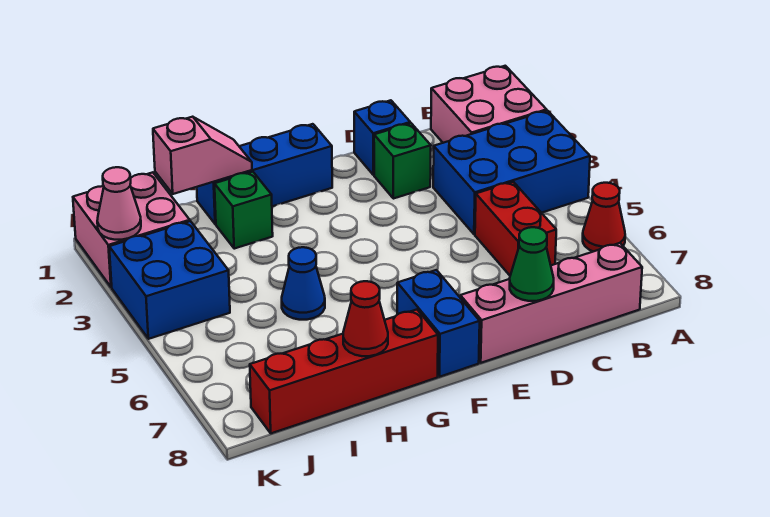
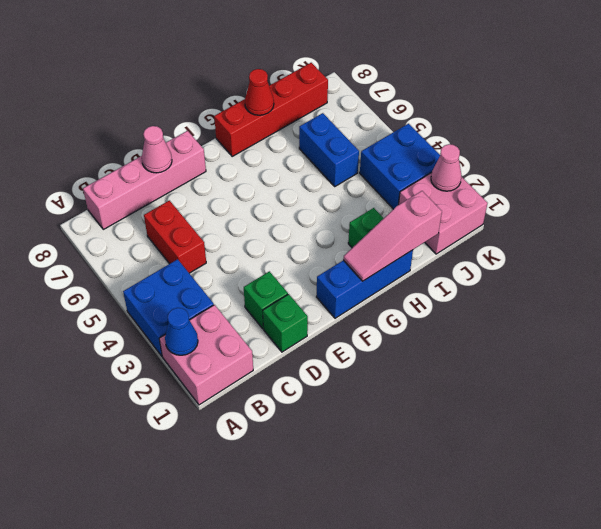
blue 2x3 brick [433,111,590,234] -> blue 2x2 brick [123,259,214,356]
red 1x1 cone [583,183,625,252] -> none
blue 1x1 brick [354,100,410,175] -> green 1x1 brick [263,294,308,352]
green 1x1 cone [510,227,554,301] -> pink 1x1 cone [142,126,172,173]
blue 1x2 brick [397,270,480,377] -> blue 1x2 brick moved to [299,113,359,186]
pink 1x2 slope [153,117,252,194] -> pink 1x3 slope [343,191,442,281]
blue 1x1 cone [282,247,325,320] -> blue 1x1 cone moved to [165,308,198,355]

